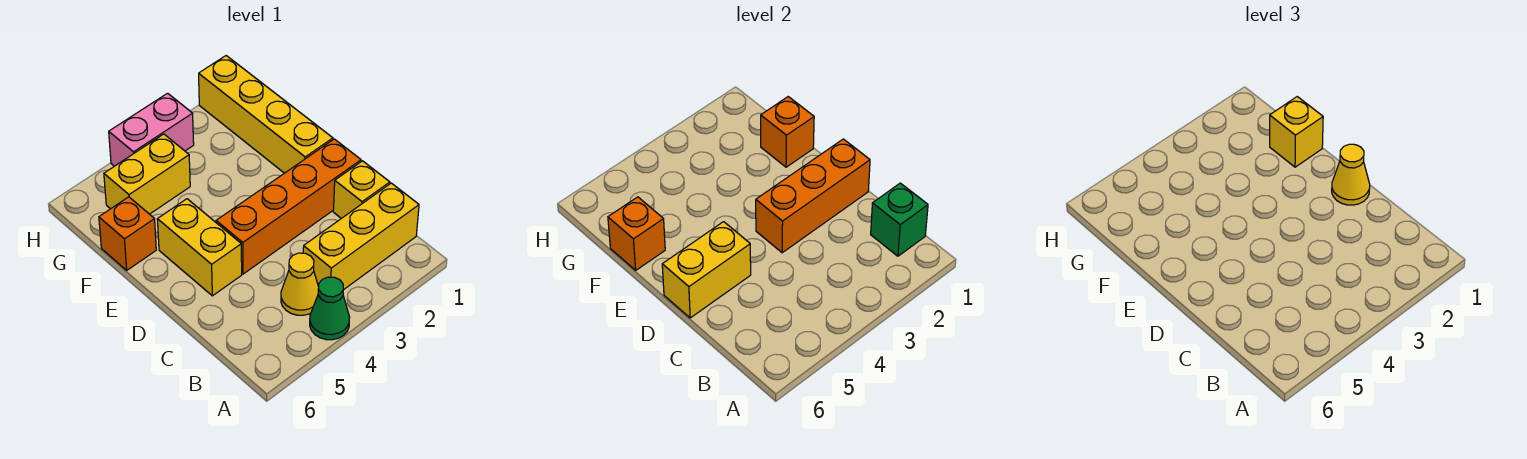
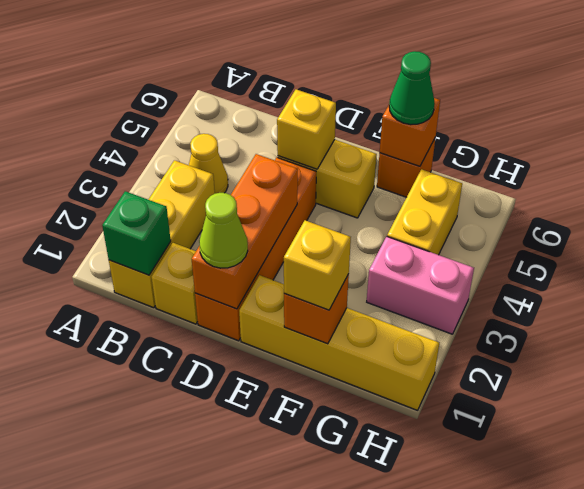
green 1x1 cone [310,277,350,340] -> green 1x1 cone moved to [389,51,435,125]
yellow 1x1 cone [1332,144,1370,205] -> lime 1x1 cone [199,193,248,268]
yellow 1x2 brick [662,222,751,318] -> yellow 1x1 brick [277,89,336,169]
pink 1x2 brick [109,93,194,166] -> pink 1x2 brick turned to [367,237,474,334]

